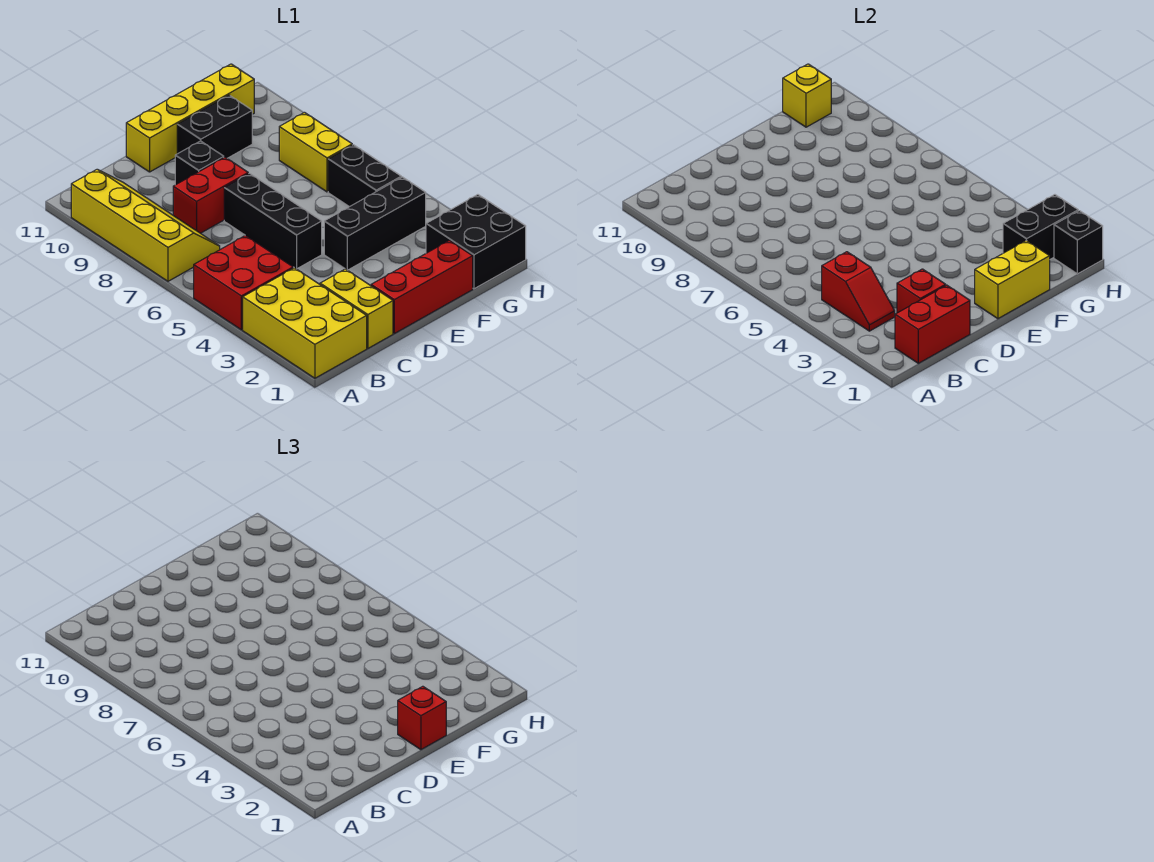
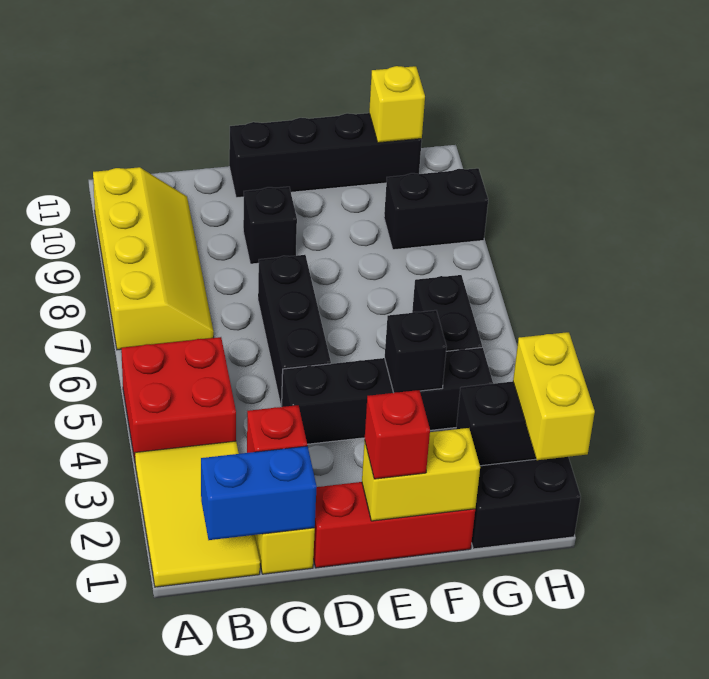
yellow 2x3 brick [243,268,367,378] -> yellow 2x3 tile [135,441,260,587]
red 1x2 brick [895,285,970,363] -> blue 1x2 brick [201,446,317,540]
red 1x2 slope [822,252,895,331] -> none
red 1x2 brick [173,157,248,233] -> none
yellow 1x4 brick [126,64,254,172] -> black 1x4 brick [229,113,422,198]
black 1x3 brick [324,177,426,270] -> black 1x4 brick [282,347,493,444]
black 1x2 brick [177,95,252,158] -> black 1x2 brick moved to [384,168,488,250]
yellow 1x2 brick [279,113,352,192] -> yellow 1x2 brick moved to [513,332,595,460]
black 1x1 brick [1054,211,1103,274] -> black 1x1 brick moved to [385,310,446,393]

